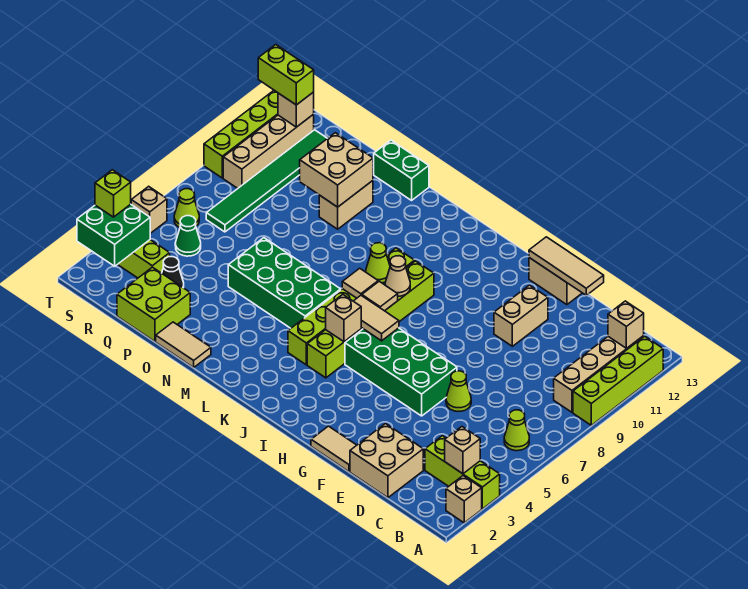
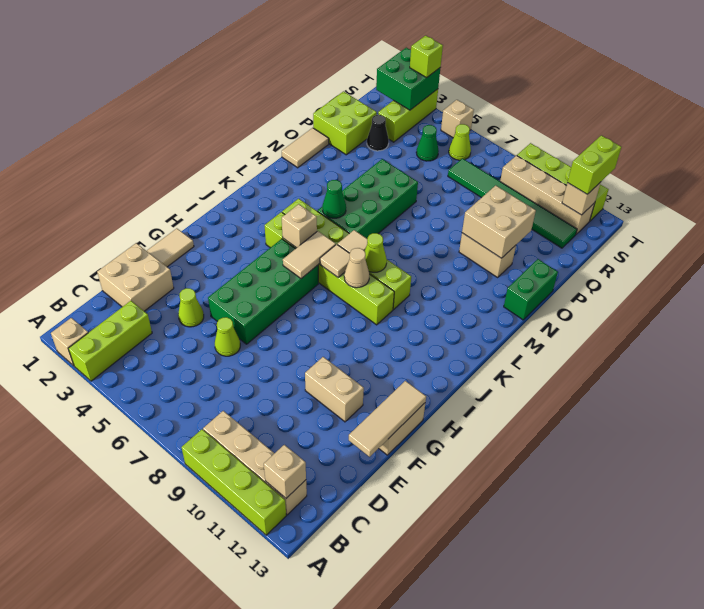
tan 1x1 brick [445,427,480,474] -> none
lime 1x1 cone [504,410,529,451] -> lime 1x1 cone moved to [178,288,204,327]
none -> green 1x1 cone [322,180,346,218]

